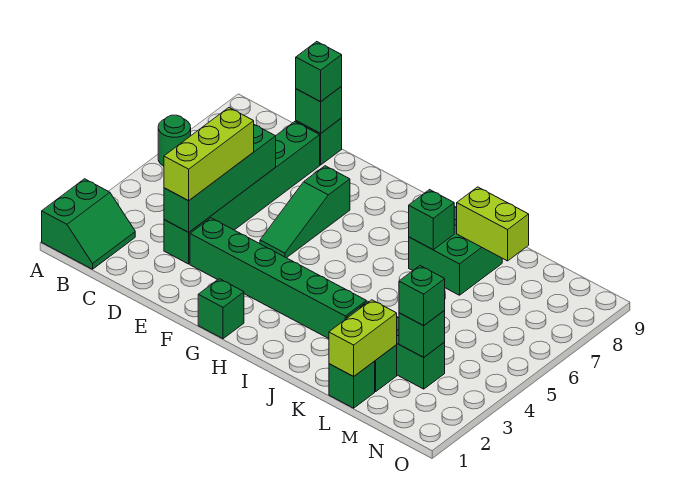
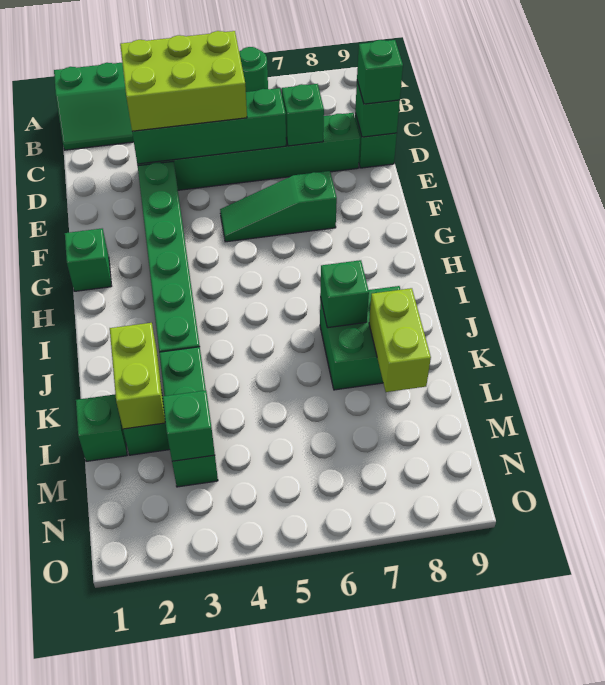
lime 1x3 brick [164,108,254,201] -> lime 2x3 brick [120,31,247,131]
lime 1x2 brick [329,300,397,376] -> lime 1x2 brick turned to [110,323,165,429]
green 1x1 brick [399,266,445,326] -> green 1x1 brick moved to [282,84,324,146]

